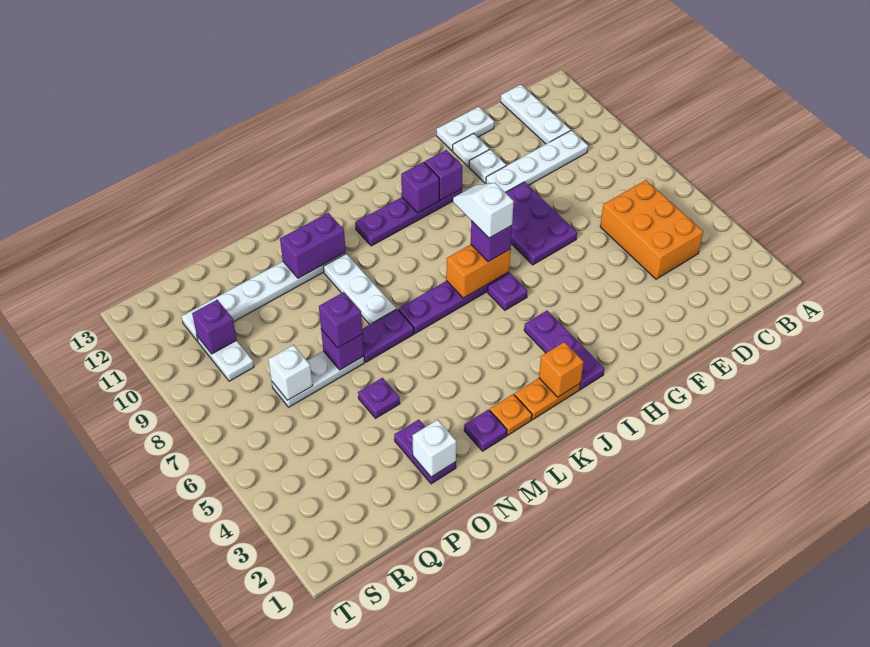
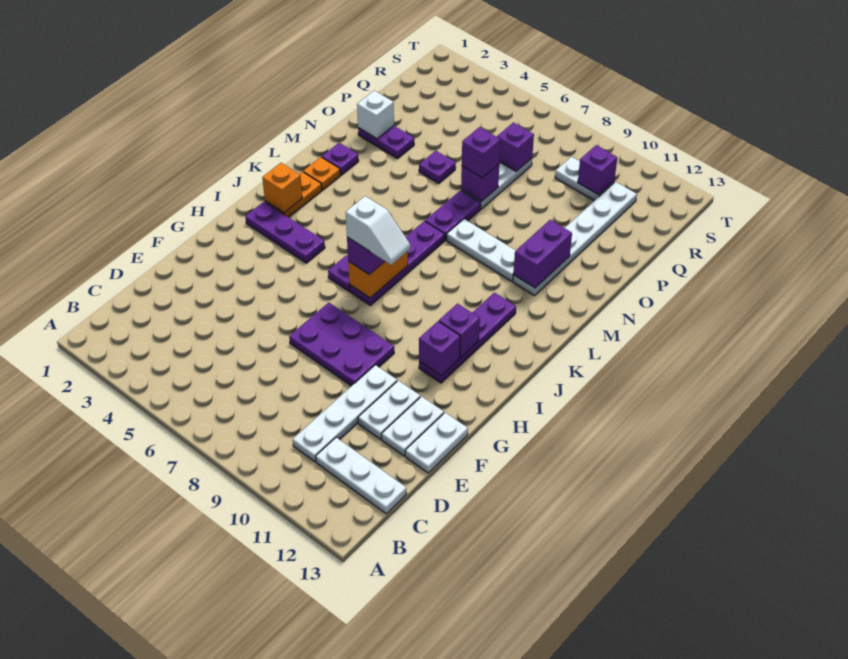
orange 2x3 brick [600,180,703,279] -> none
white 1x1 plate [469,149,506,183] -> white 1x2 plate [358,381,420,439]
white 1x1 plate [453,134,489,167] -> white 1x2 plate [382,396,444,456]
white 1x1 brick [268,345,313,400] -> purple 1x1 brick [497,123,534,171]

